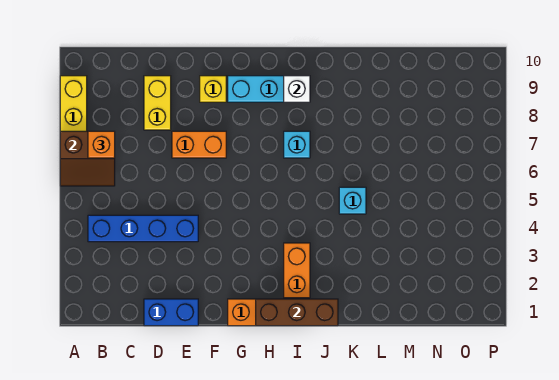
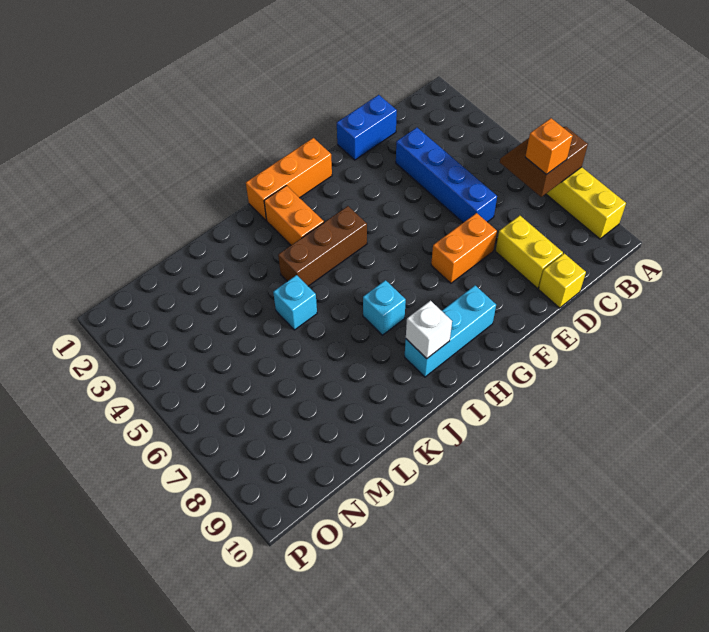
blue 1x4 brick [88,215,198,242] -> blue 1x4 brick turned to [396,128,497,223]
yellow 1x1 brick [200,76,226,102] -> yellow 1x1 brick moved to [539,253,586,308]
brown 1x3 brick [256,299,338,326] -> brown 1x3 brick moved to [278,206,367,286]

